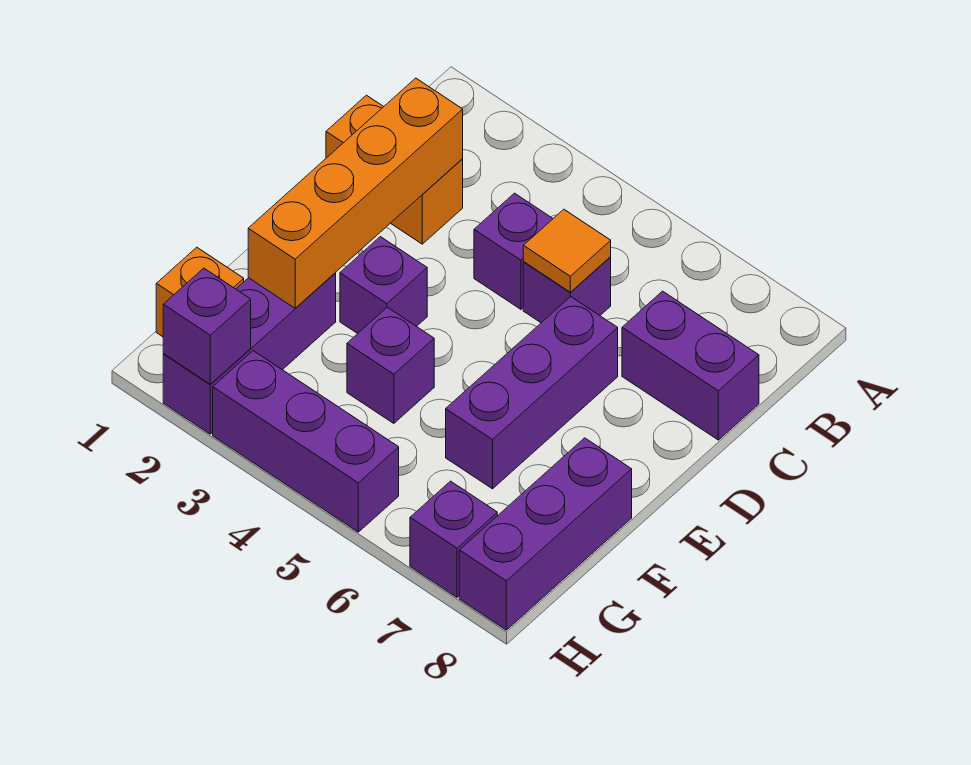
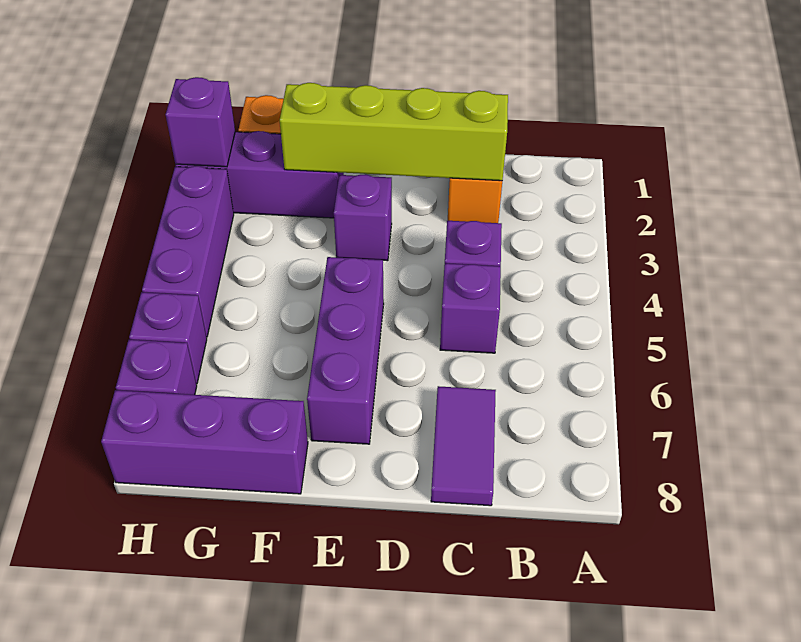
orange 1x4 brick [248,78,463,308] -> lime 1x4 brick [280,83,508,181]
orange 1x1 tile [523,209,611,292] -> none
purple 1x2 brick [622,291,759,440] -> purple 1x2 tile [431,386,496,506]
purple 1x3 brick [446,297,618,489] -> purple 1x3 brick turned to [307,257,384,444]
purple 1x1 brick [347,307,434,423] -> purple 1x1 brick moved to [129,292,207,384]

